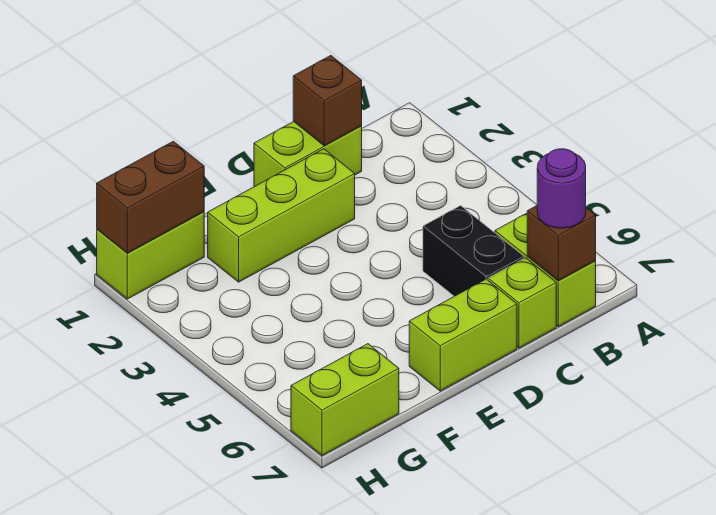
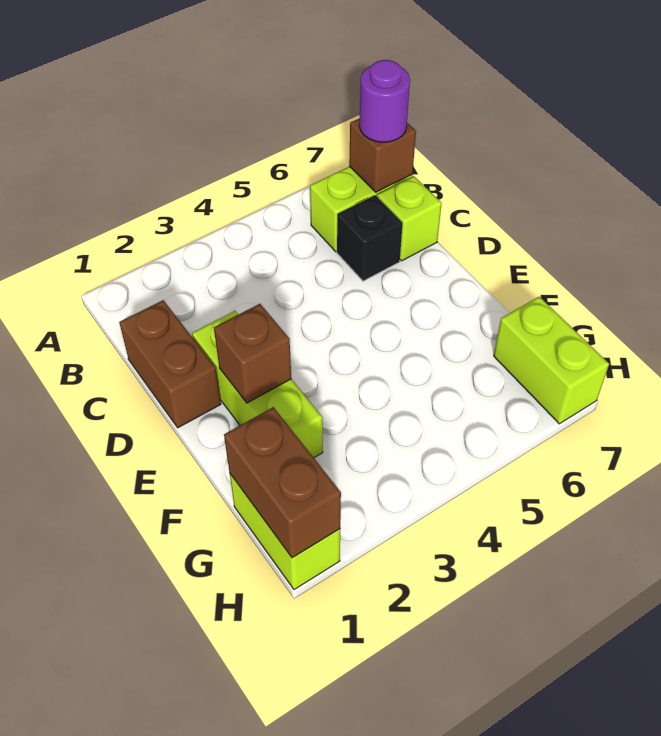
lime 1x2 brick [254,122,362,187] -> brown 1x2 brick [119,300,221,428]
brown 1x1 brick [293,56,362,146] -> brown 1x1 brick moved to [214,304,291,403]
black 1x2 brick [423,206,524,296] -> black 1x1 brick [337,195,403,281]
lime 1x2 brick [409,279,517,391] -> none

